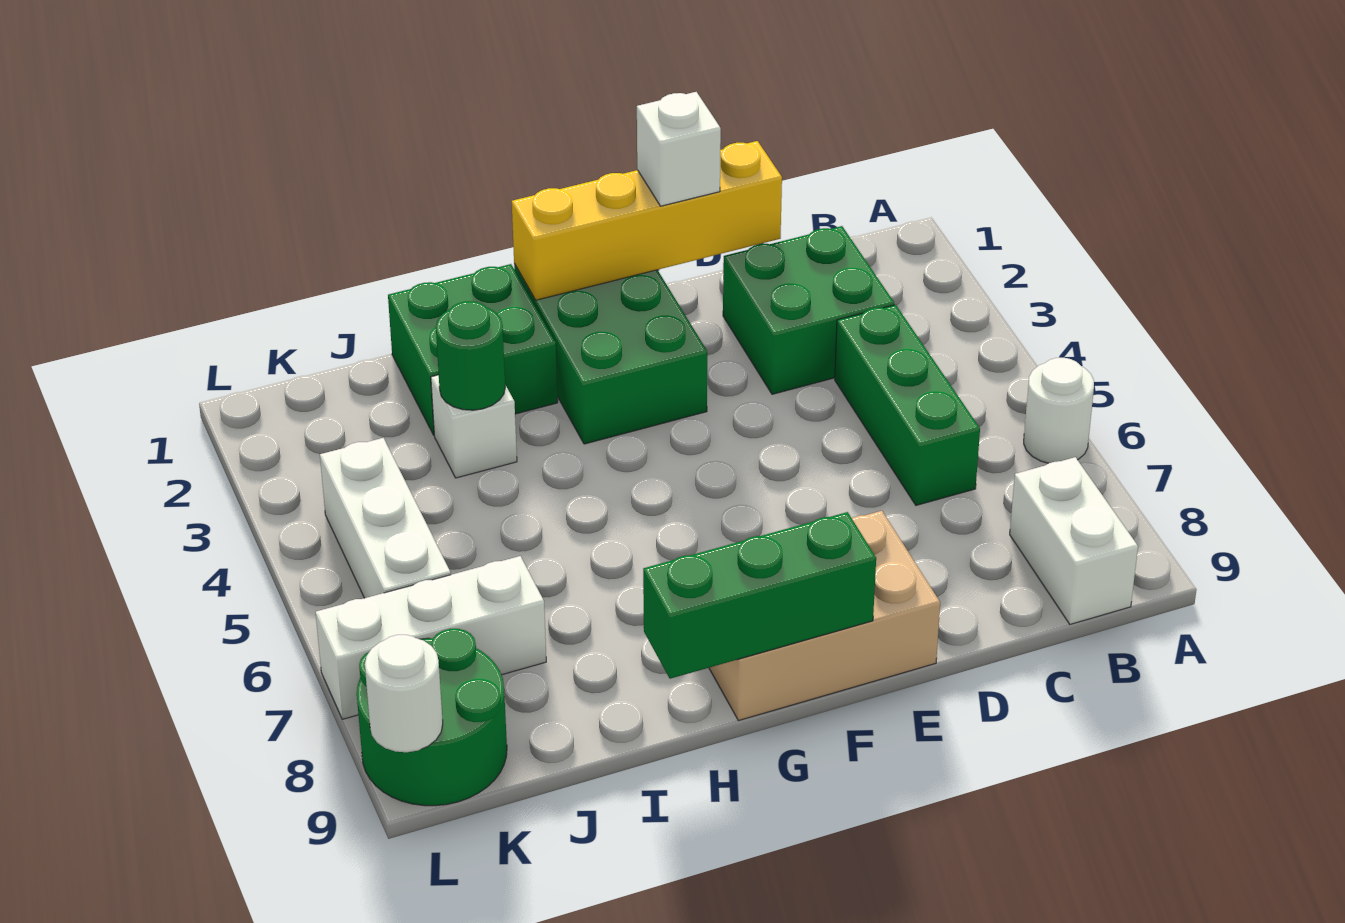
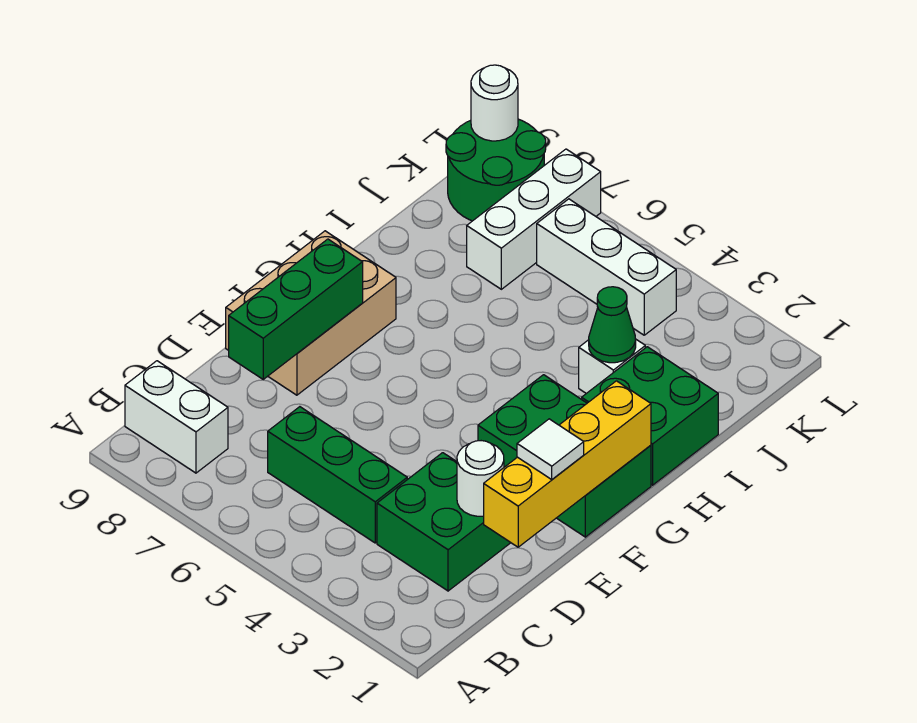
white 1x1 round brick [1024,358,1094,463] -> white 1x1 round brick moved to [457,441,504,516]
white 1x1 brick [637,92,721,206] -> white 1x1 tile [517,419,584,479]
green 1x3 brick [643,512,876,679] -> green 1x3 brick moved to [229,239,363,379]
green 1x1 round brick [436,301,505,410] -> green 1x1 cone [589,287,636,363]

